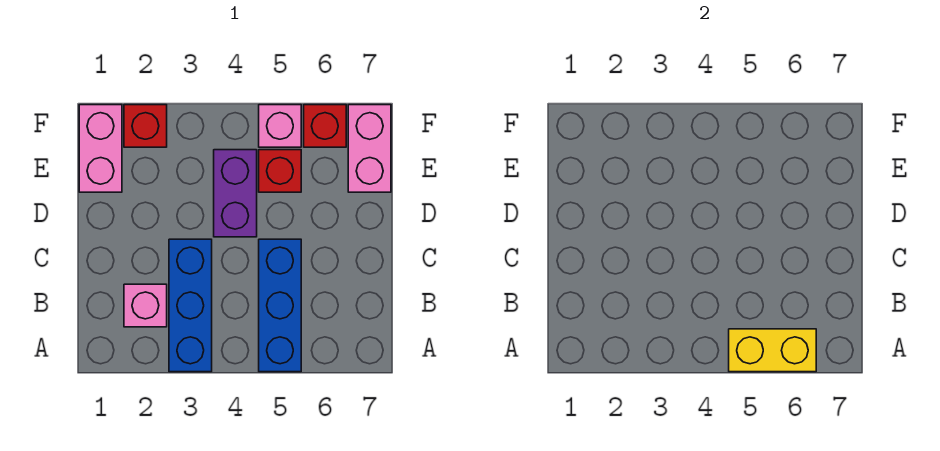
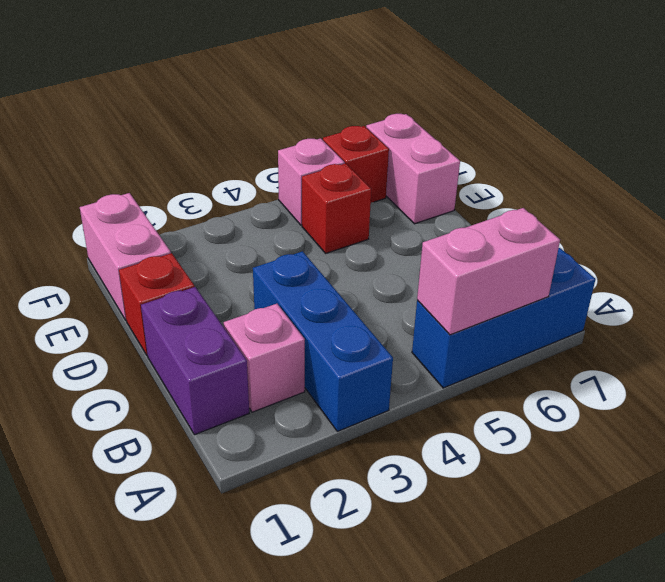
blue 1x3 brick [259,239,301,372] -> blue 1x3 brick turned to [412,248,596,388]
yellow 1x2 brick [729,329,816,372] -> pink 1x2 brick [417,208,560,335]
purple 1x2 brick [214,150,257,237] -> purple 1x2 brick moved to [141,287,249,435]
red 1x1 brick [124,105,167,147] -> red 1x1 brick moved to [119,253,194,356]

